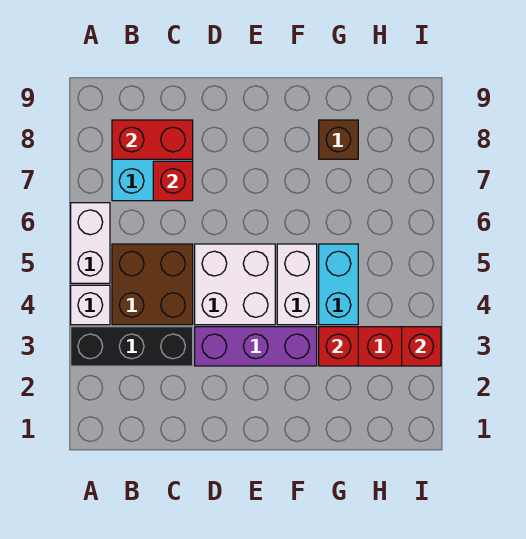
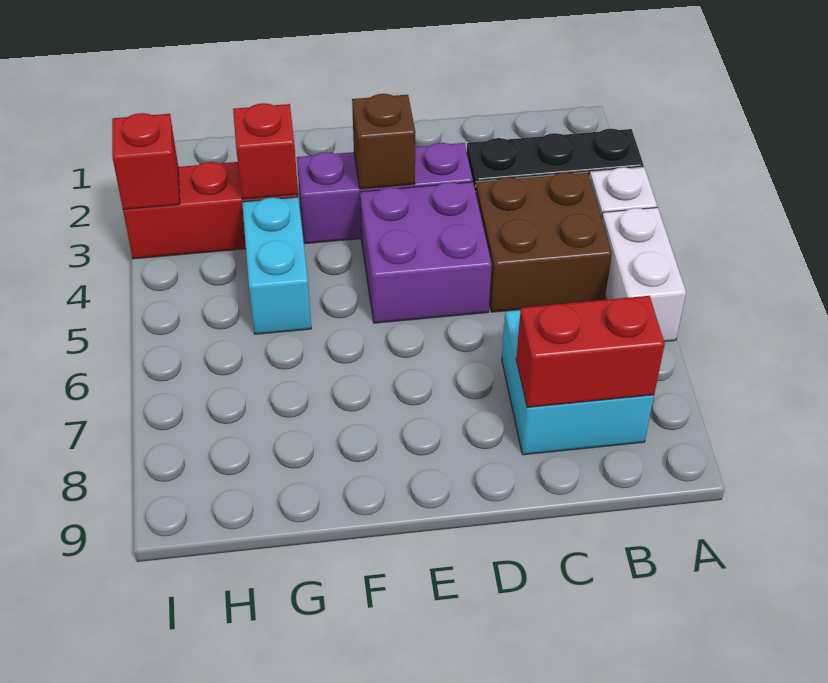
red 1x1 brick [153,161,193,201] -> none
white 2x2 brick [195,244,275,325] -> purple 2x2 brick [360,182,492,323]
white 1x2 brick [277,244,317,325] -> none
brown 1x1 brick [319,120,358,159] -> brown 1x1 brick moved to [352,94,415,189]

